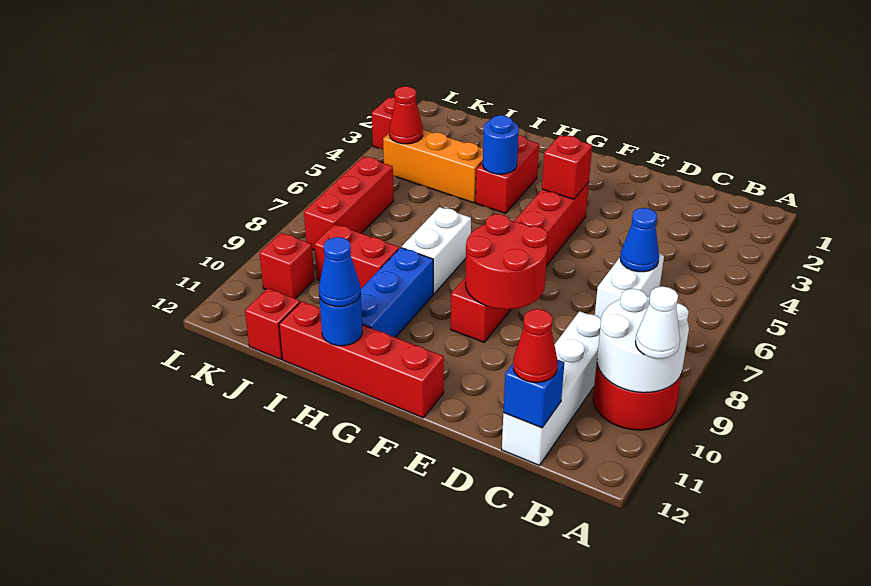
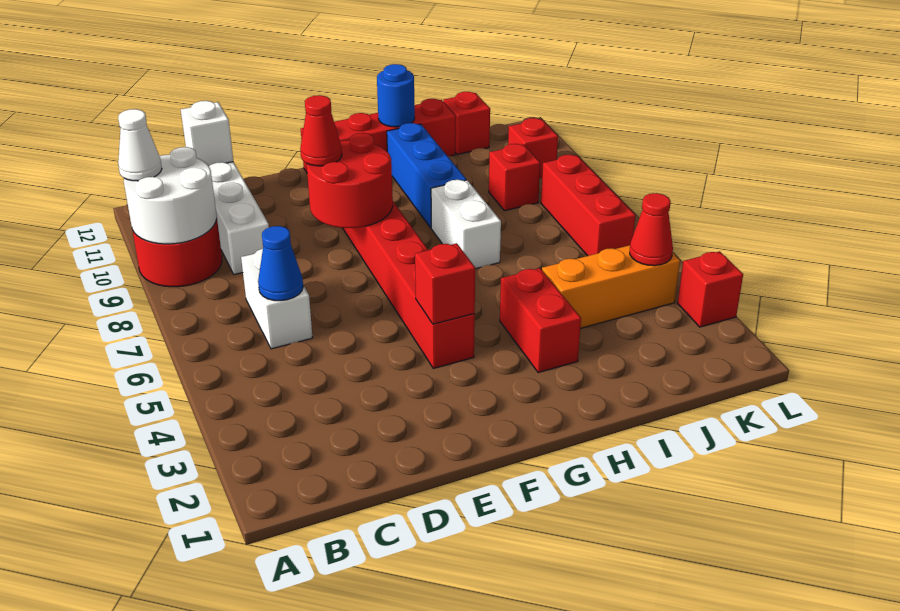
blue 1x1 brick [503,359,564,428] -> white 1x1 brick [181,101,233,166]
red 1x1 cone [513,309,557,383] -> red 1x1 cone moved to [300,95,342,166]
blue 1x1 round brick [483,115,519,174] -> none
blue 1x1 cone [319,237,361,307] -> none
red 1x2 brick [314,224,399,289] -> red 1x1 brick [489,144,540,211]

